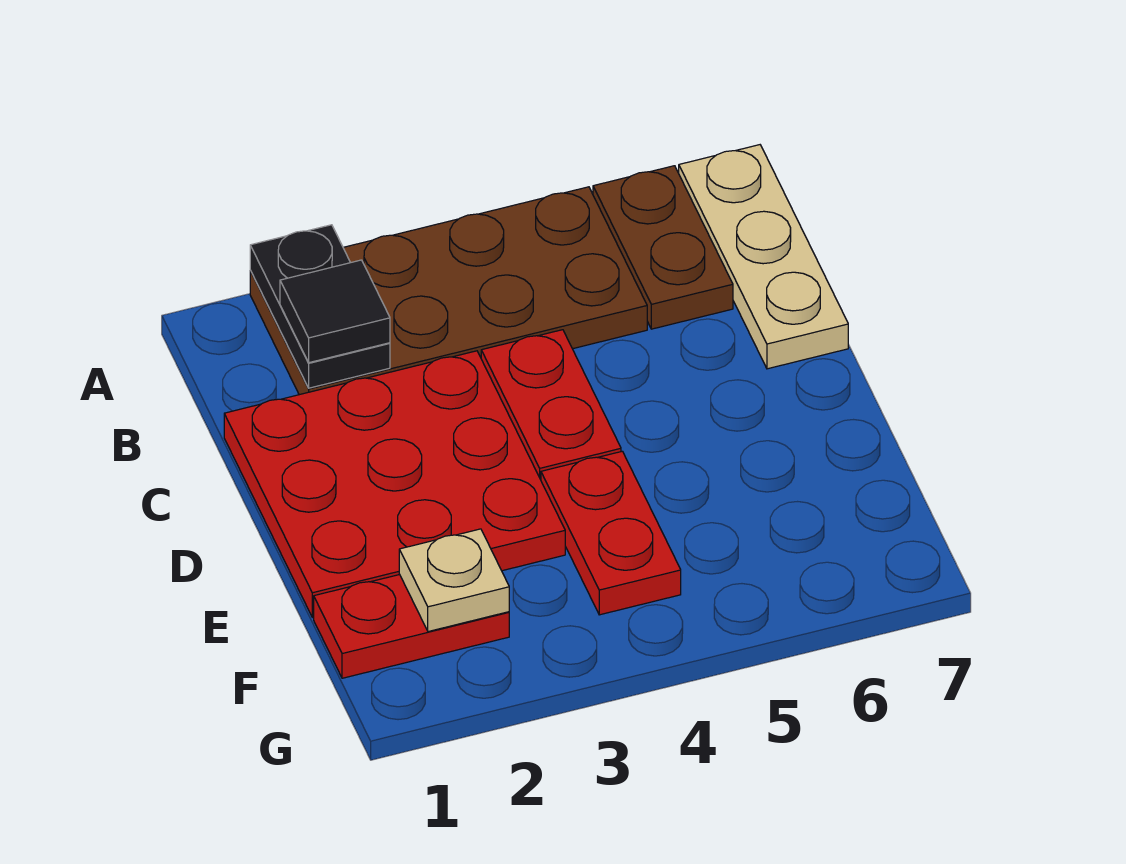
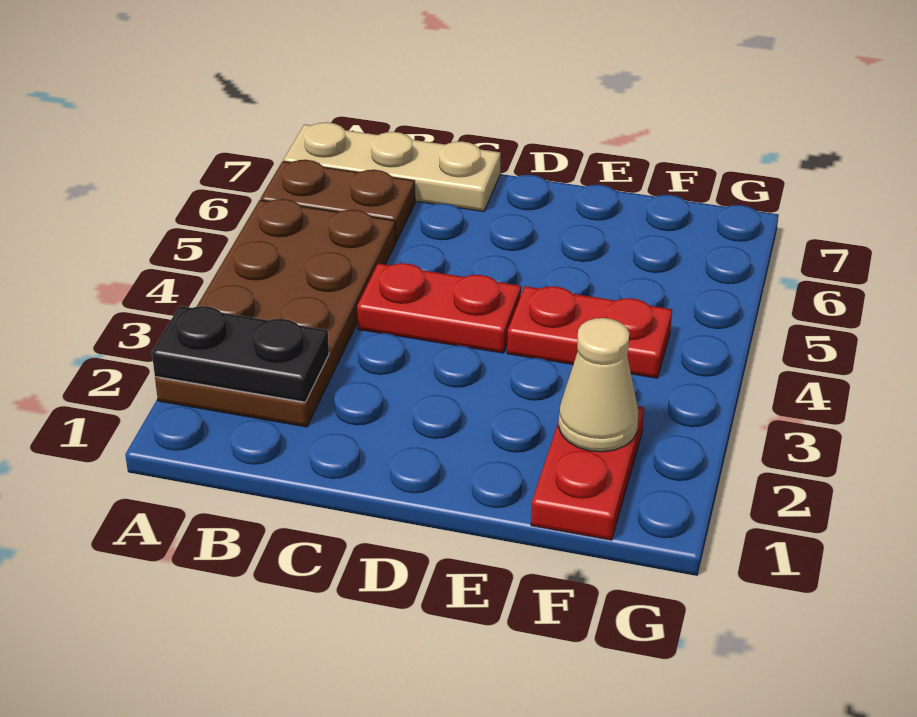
black 1x1 tile [280,260,390,363] -> none
red 3x3 plate [224,351,565,617] -> none
tan 1x1 plate [399,529,509,632] -> tan 1x1 cone [558,318,638,452]

